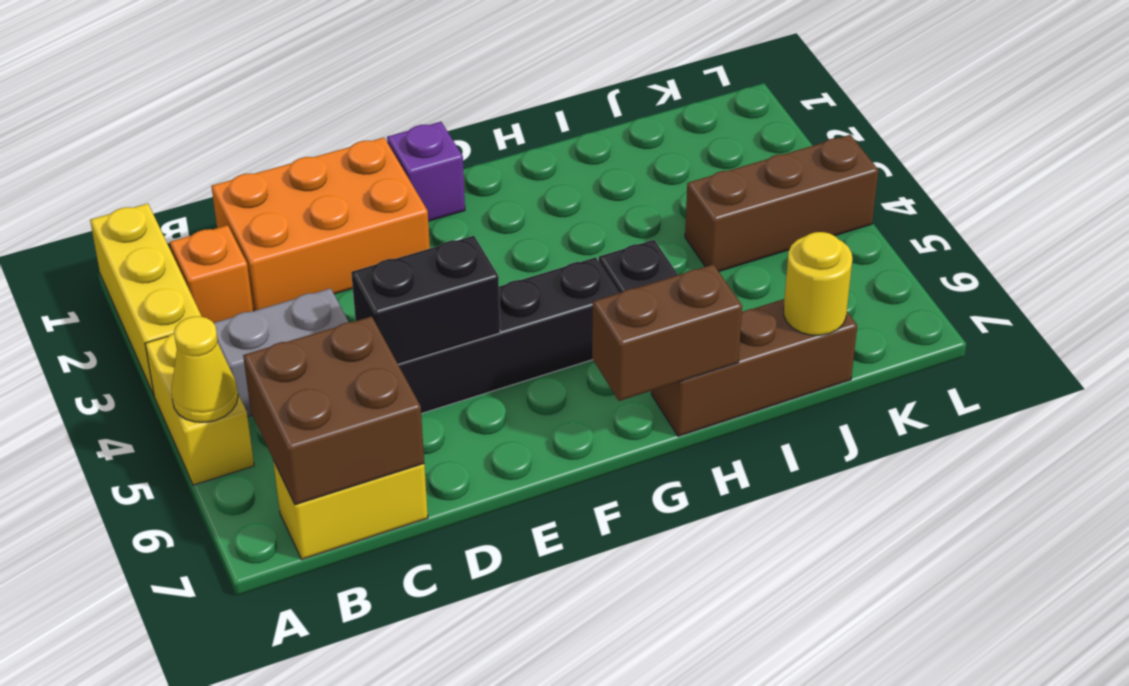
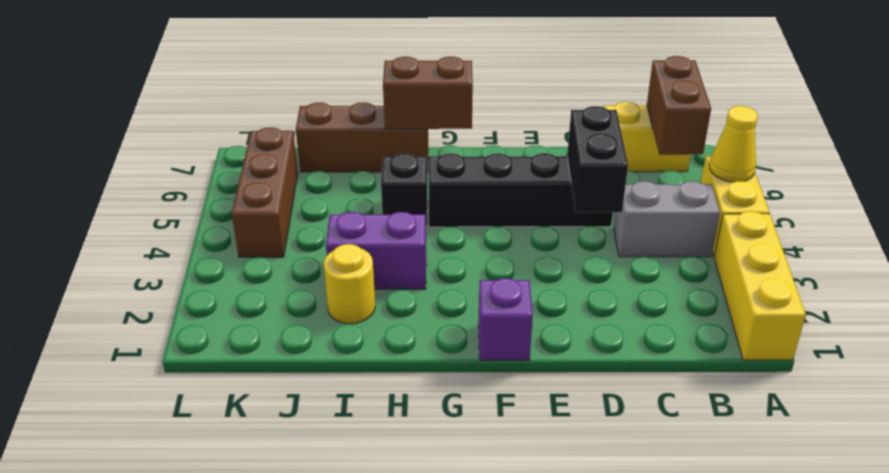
orange 1x1 brick [170,225,253,323] -> none
brown 2x2 brick [243,316,424,505] -> brown 1x2 brick [647,56,711,155]
orange 2x3 brick [211,138,430,311] -> none
black 1x2 brick [351,236,500,364] -> black 1x2 brick turned to [567,106,628,212]
none -> purple 1x2 brick [326,212,426,289]
brown 1x3 brick [685,135,878,271] -> brown 1x3 brick turned to [232,128,298,257]
yellow 1x1 round brick [784,232,852,335] -> yellow 1x1 round brick moved to [324,244,375,324]

